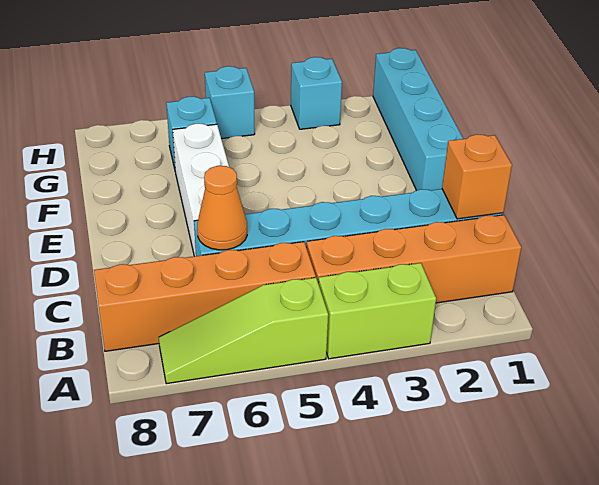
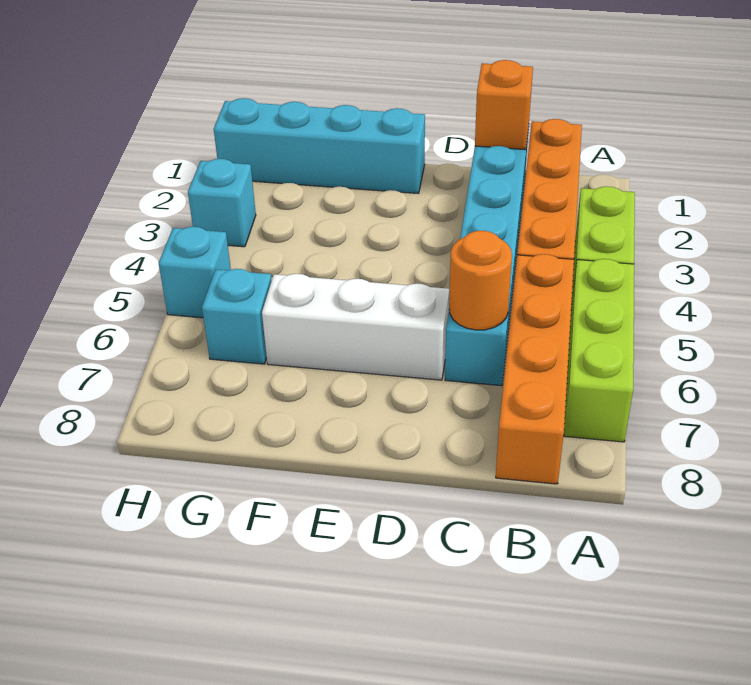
lime 1x3 slope [159,278,328,384] -> lime 1x3 brick [564,259,634,442]
orange 1x1 cone [197,166,247,250] -> orange 1x1 round brick [449,231,512,330]

